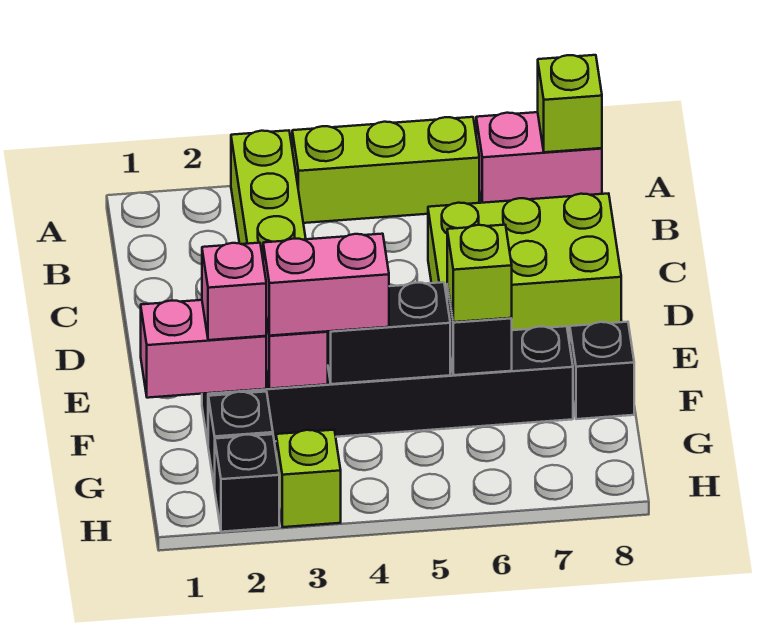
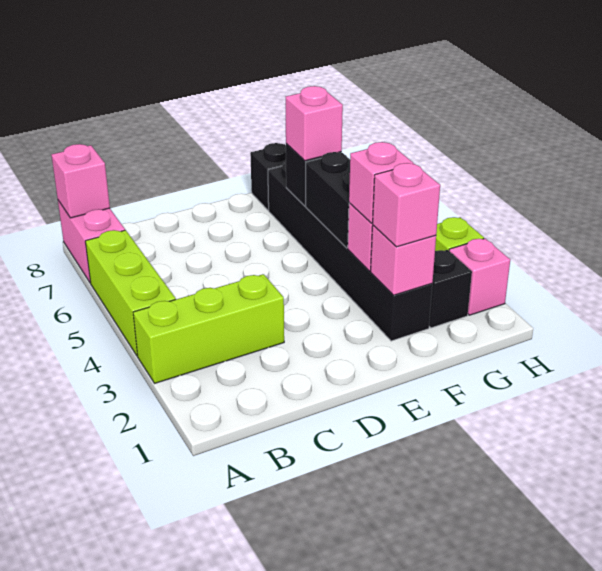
lime 1x1 brick [538,55,602,152] -> pink 1x1 brick [52,144,110,218]
lime 2x3 brick [428,193,621,333] -> none
pink 1x2 brick [141,300,266,398] -> pink 1x1 brick [371,225,436,295]
pink 1x2 brick [263,234,389,336] -> pink 1x1 brick [349,142,414,223]
lime 1x1 brick [447,225,512,322] -> pink 1x1 brick [286,86,343,161]
black 1x1 brick [215,434,279,532] -> pink 1x1 brick [449,238,510,315]

